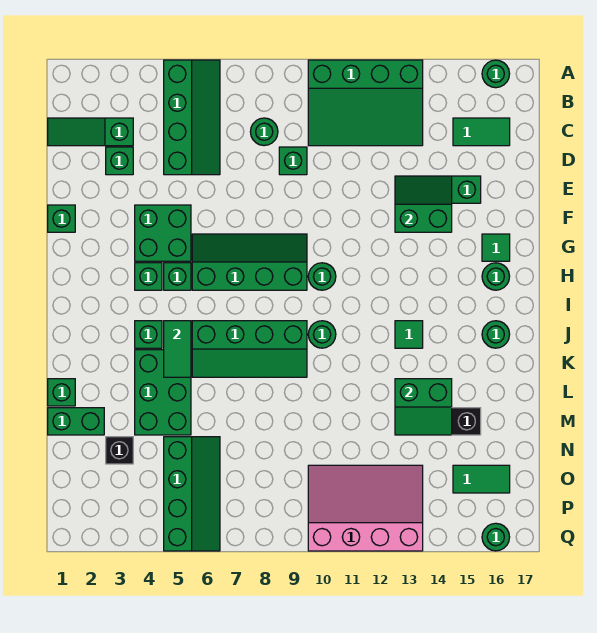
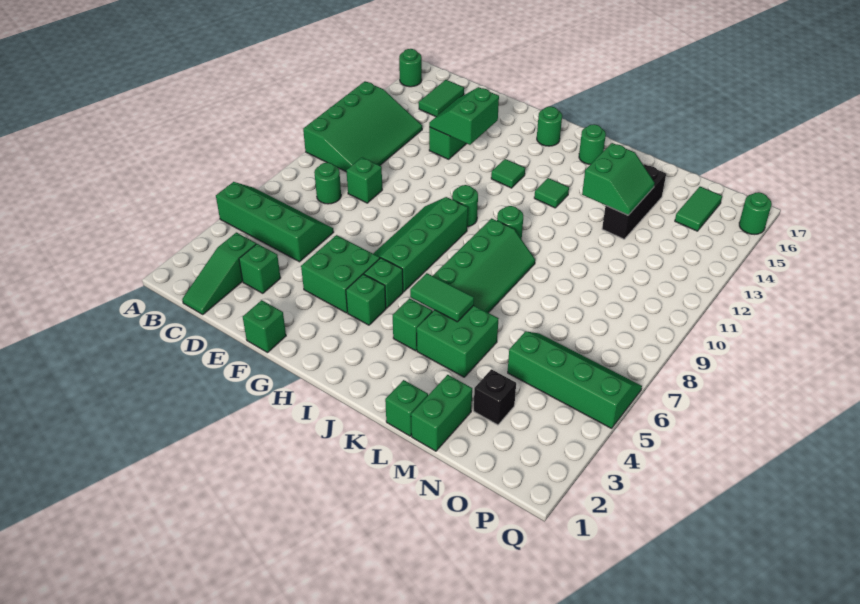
green 1x1 tile [482,234,510,261] -> green 1x1 tile moved to [491,159,525,188]
green 2x3 brick [135,350,191,435] -> green 2x2 brick [417,305,499,377]
pink 3x4 slope [308,465,423,551] -> none

